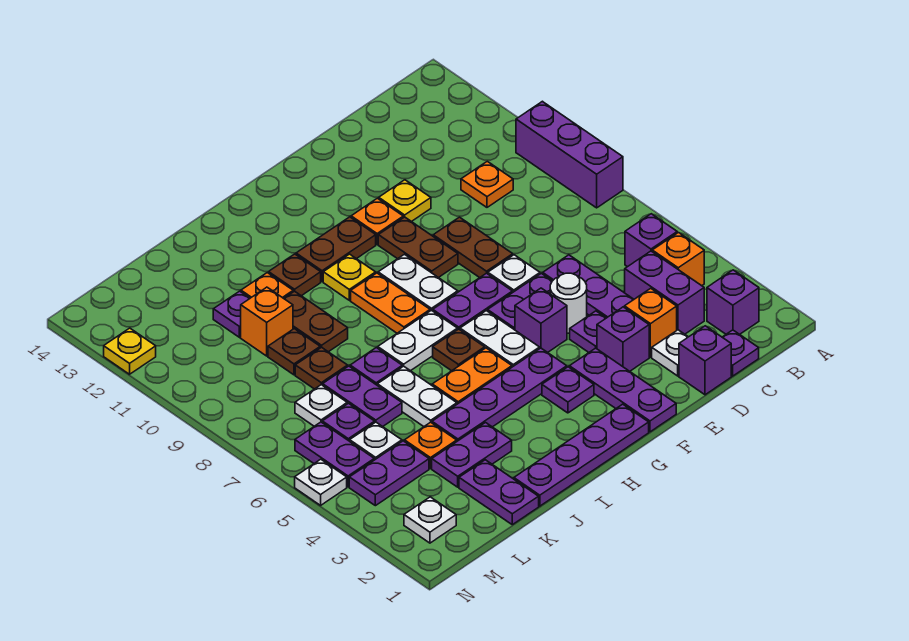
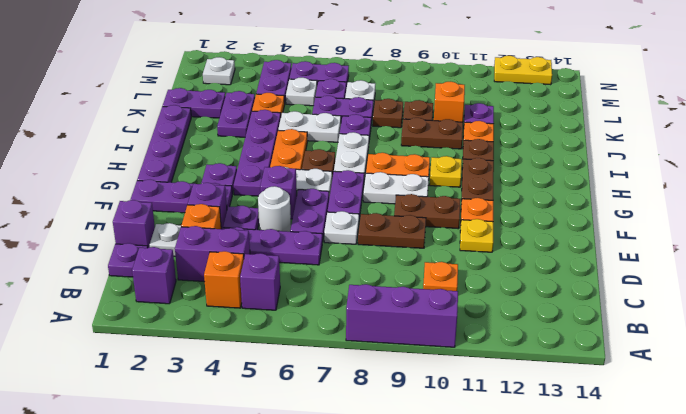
white 1x1 plate [295,459,347,505] -> none
yellow 1x1 plate [104,328,156,374] -> yellow 1x2 plate [494,56,552,85]

